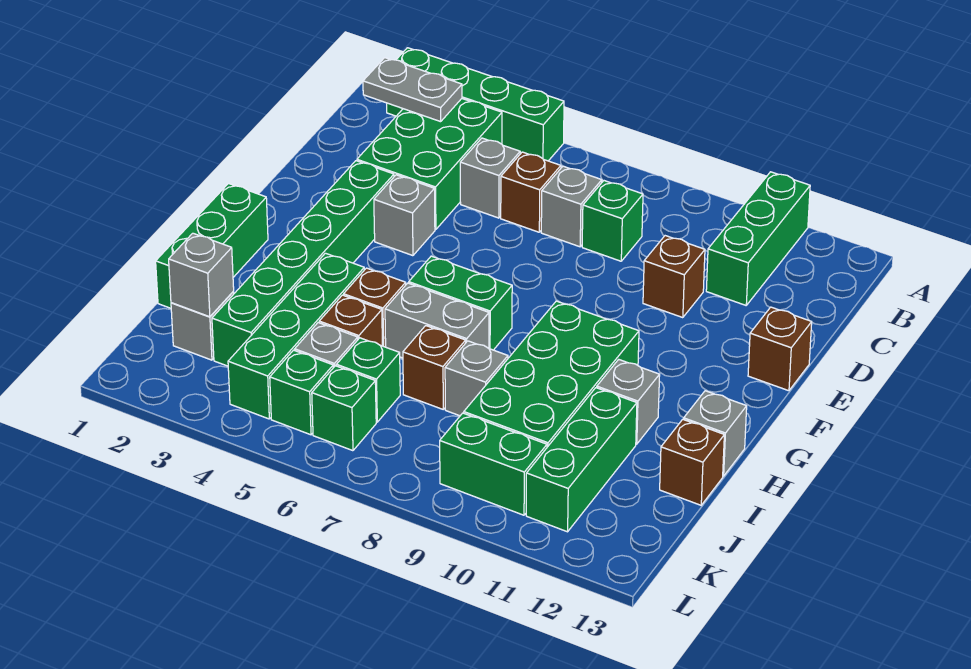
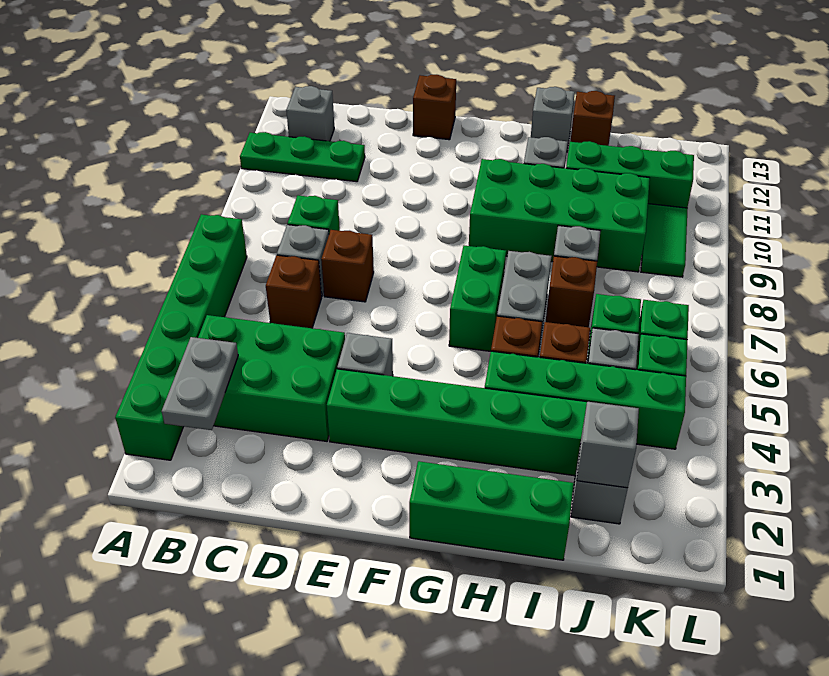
green 1x4 brick [387,48,564,161] -> green 1x6 brick [115,214,247,460]
green 1x3 brick [706,172,810,305] -> green 1x3 plate [240,132,365,182]
grey 1x1 brick [460,138,520,218] -> grey 1x1 brick moved to [286,86,334,141]
brown 1x1 brick [643,236,705,318] -> brown 1x1 brick moved to [321,230,374,302]
green 1x2 brick [440,413,547,515] -> green 1x2 tile [641,204,688,277]

